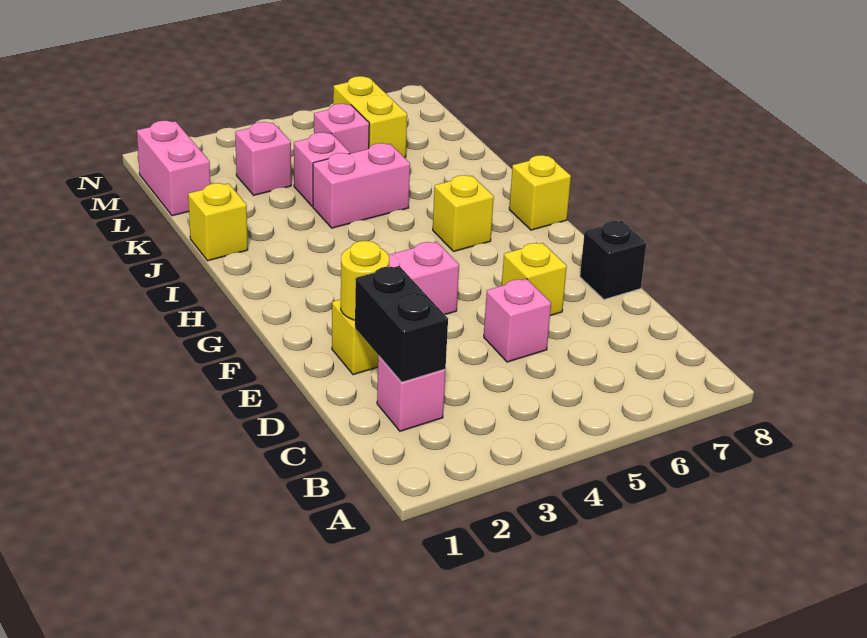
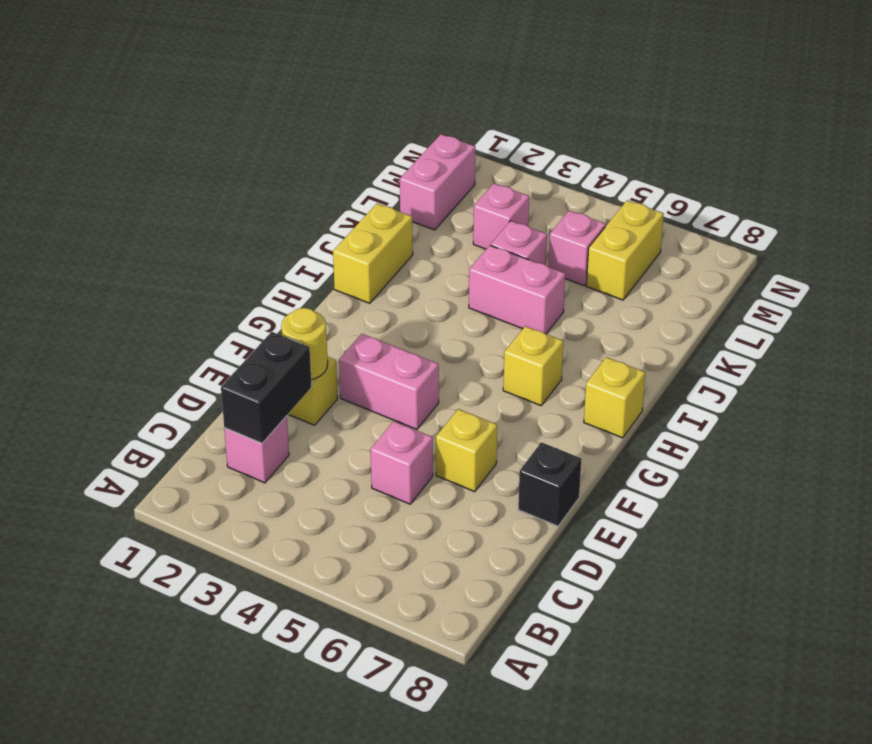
yellow 1x1 brick [188,183,248,261] -> yellow 1x2 brick [333,204,413,303]

